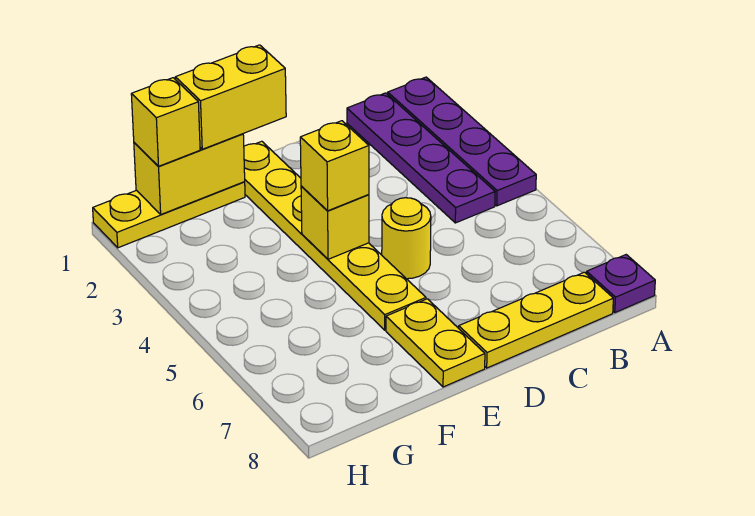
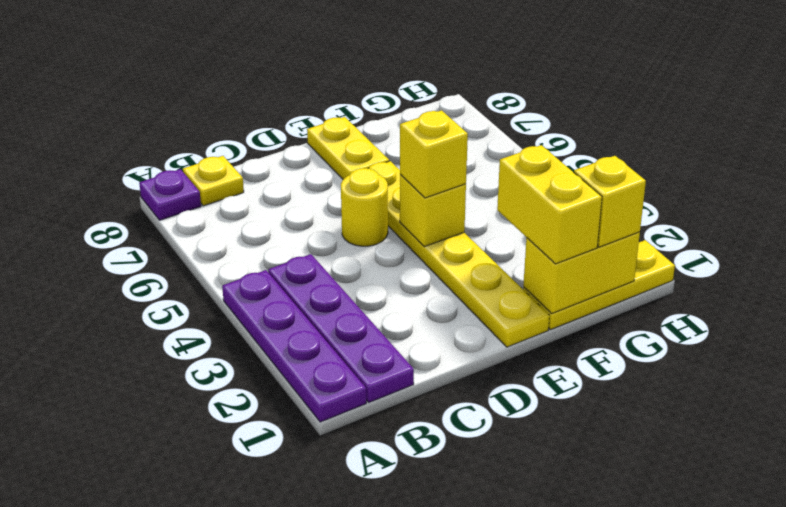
yellow 1x3 plate [459,272,613,368] -> yellow 1x1 plate [183,156,244,206]
yellow 1x2 brick [175,45,286,149] -> yellow 1x2 brick turned to [497,145,602,264]

